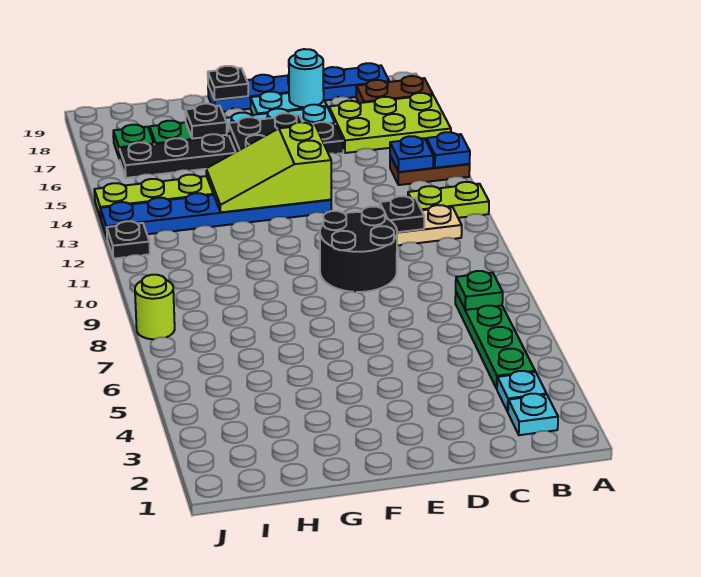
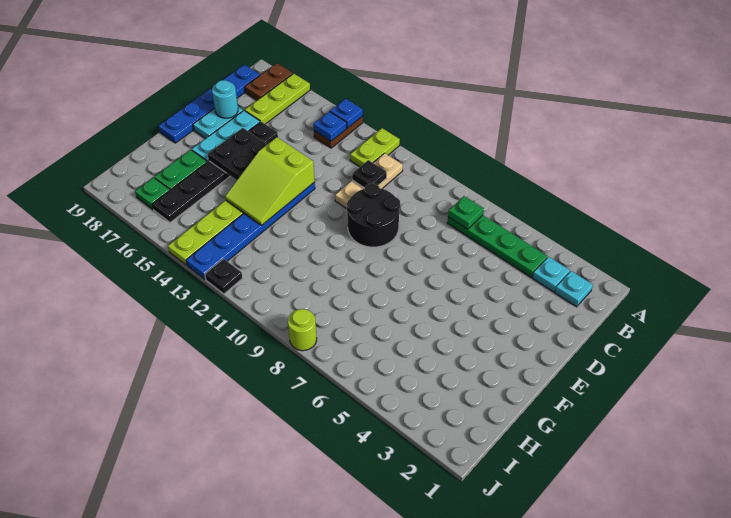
lime 2x3 plate [329,93,451,153] -> lime 1x3 plate [245,73,310,124]
black 1x1 plate [208,66,248,100] -> none
black 1x1 plate [185,104,227,139] -> none

